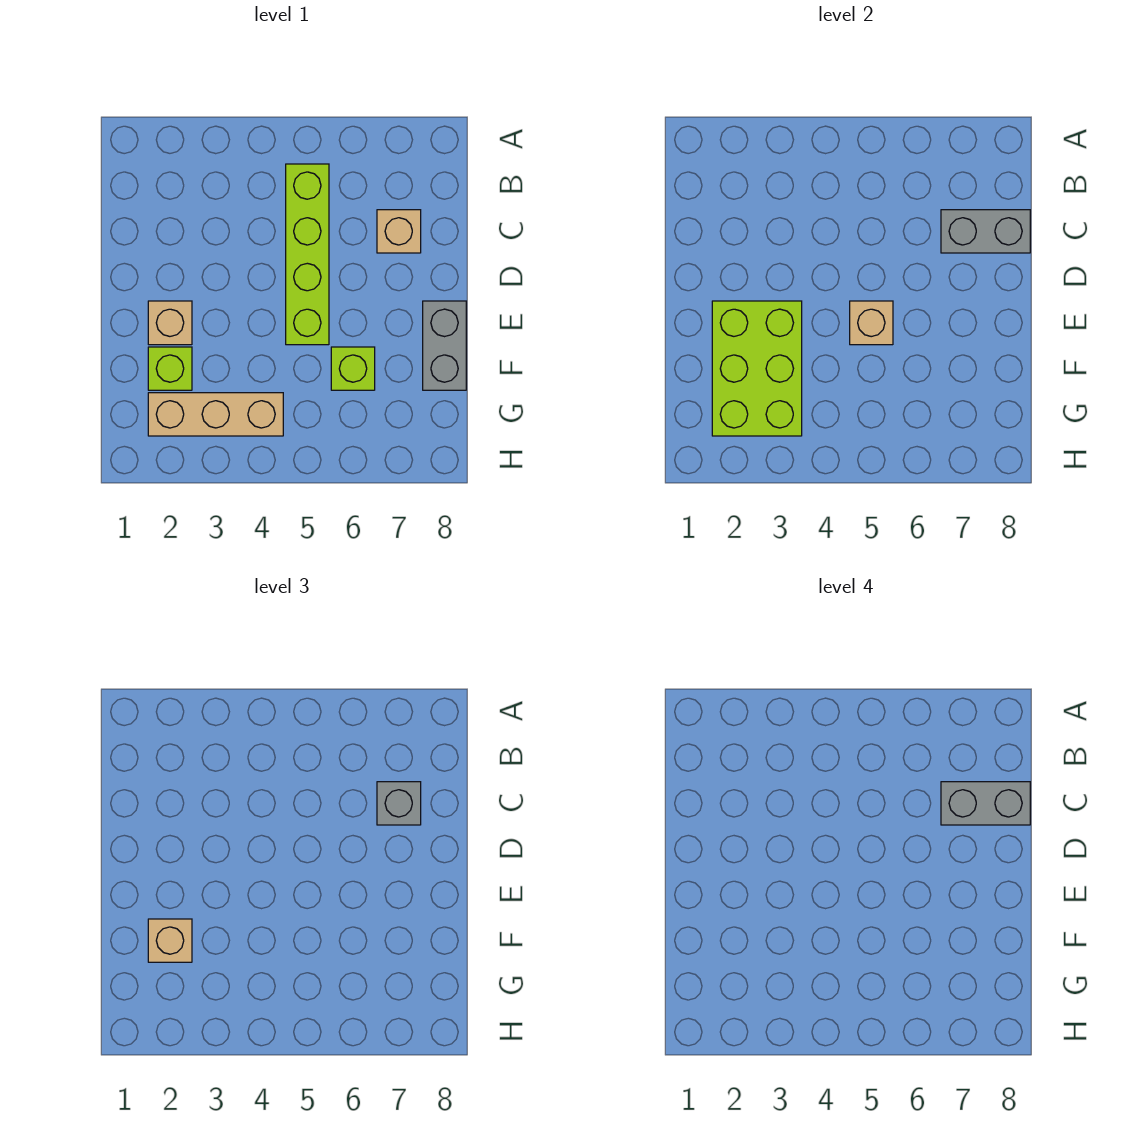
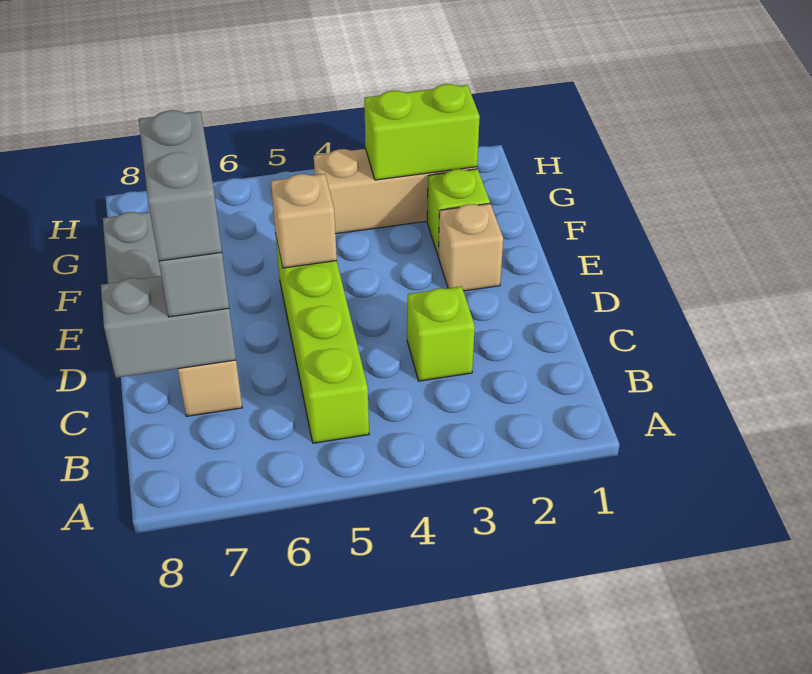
grey 1x2 brick [941,782,1030,825] -> grey 1x2 brick turned to [139,110,222,261]
lime 2x3 brick [712,301,802,436] -> lime 1x2 brick [364,84,480,180]
tan 1x1 brick [148,919,192,962] -> none
lime 1x1 brick [331,347,375,390] -> lime 1x1 brick moved to [407,286,475,381]

